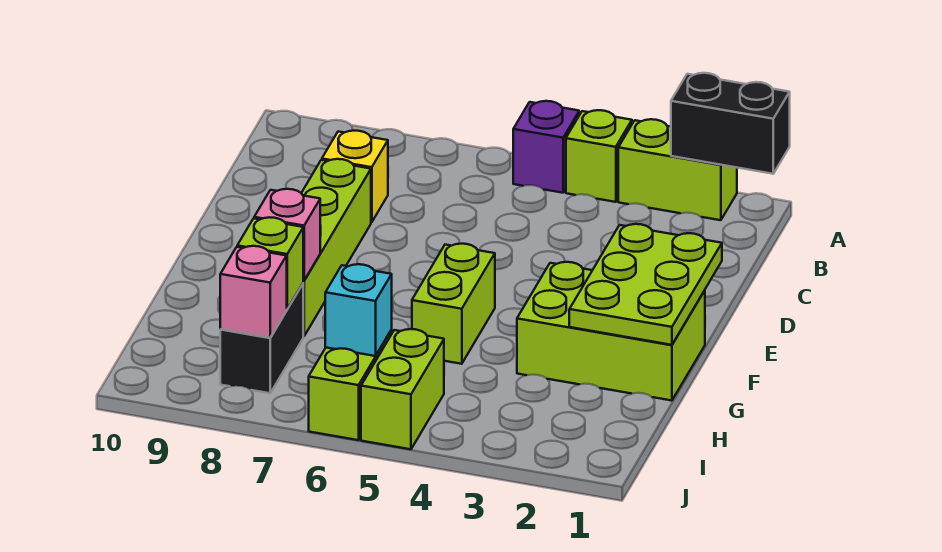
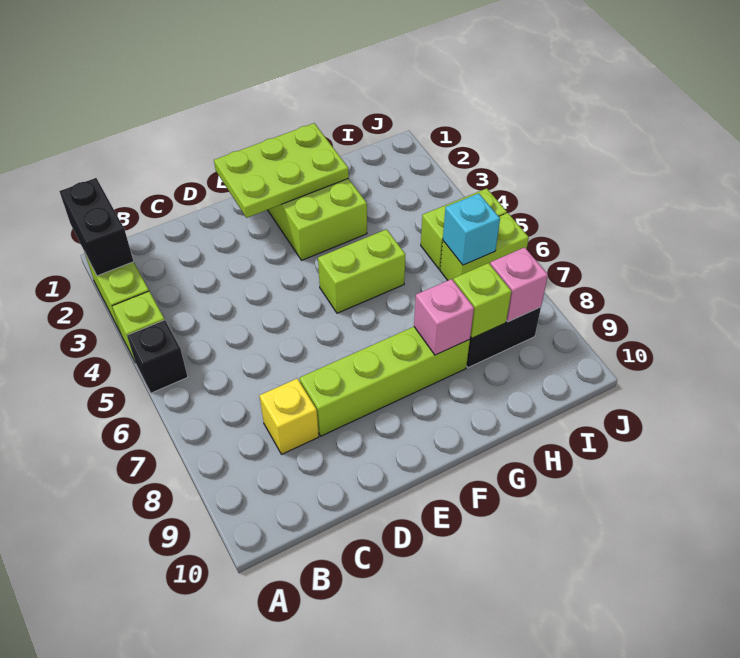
purple 1x1 brick [513,101,579,193] -> black 1x1 brick [127,320,188,393]

